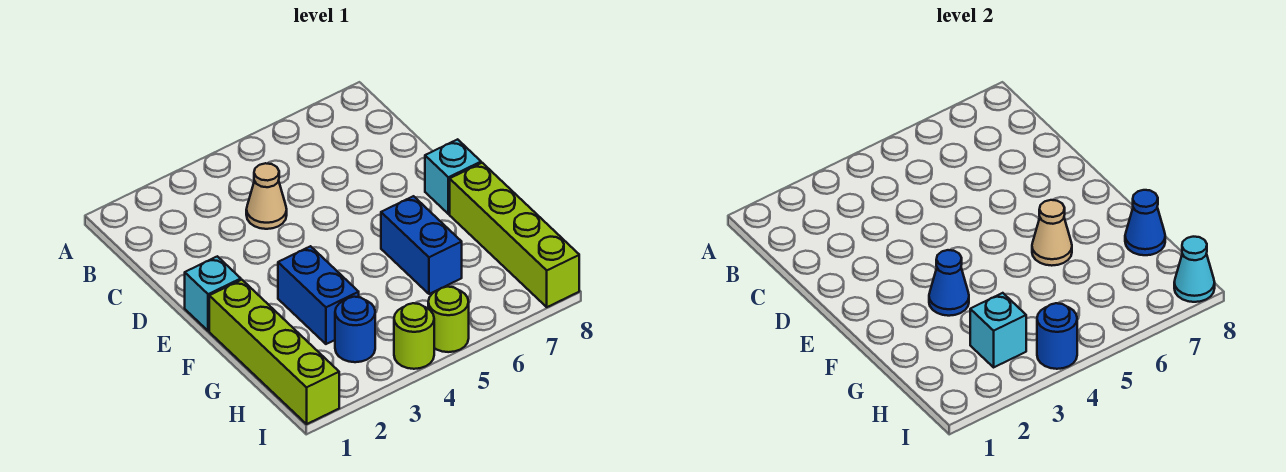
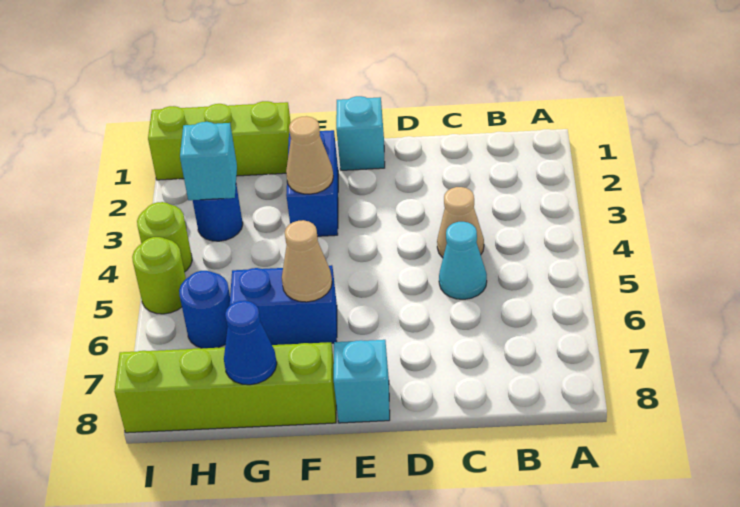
lime 1x4 brick [209,280,339,424] -> lime 1x3 brick [148,101,291,180]
blue 1x2 brick [278,246,359,344] -> blue 1x2 brick turned to [286,130,338,236]
blue 1x1 cone [929,250,969,316] -> tan 1x1 cone [286,116,333,194]
blue 1x1 round brick [1037,303,1077,369] -> blue 1x1 round brick moved to [179,271,230,348]
cyan 1x1 cone [1174,237,1215,302] -> cyan 1x1 cone moved to [439,222,487,299]

